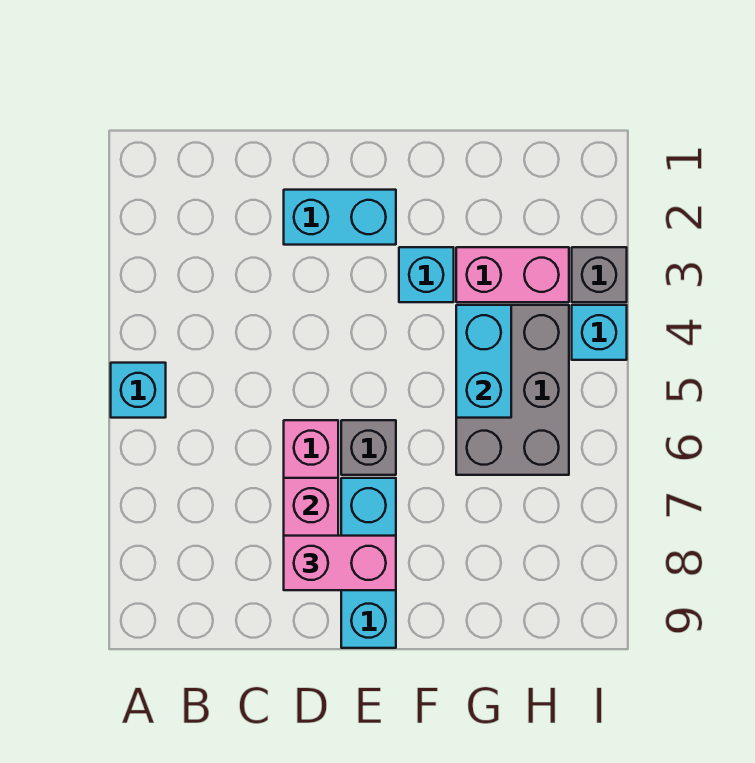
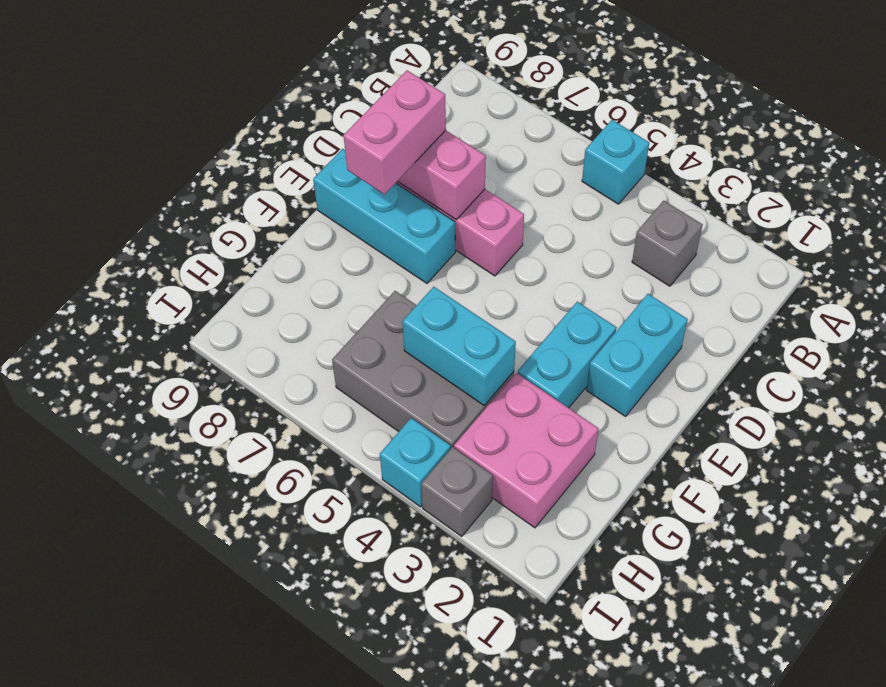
grey 1x1 brick [341,420,396,475] -> grey 1x1 brick moved to [632,201,703,286]
cyan 1x1 brick [399,247,454,302] -> cyan 1x2 brick [518,302,616,408]
pink 1x2 brick [456,247,569,302] -> pink 2x2 brick [454,373,598,528]

